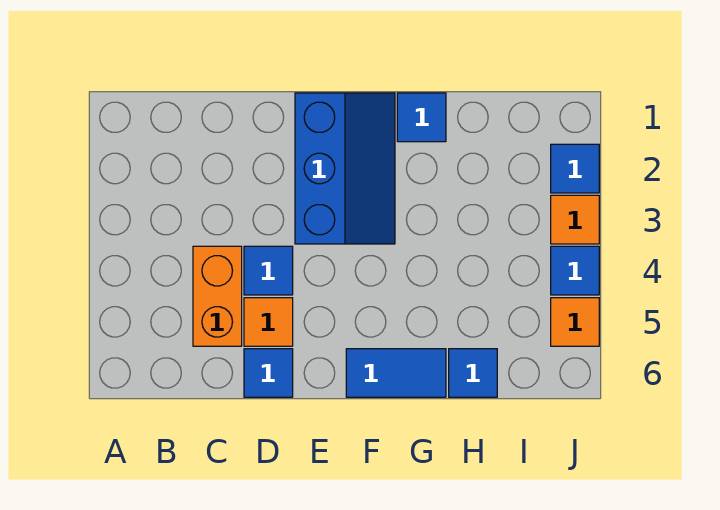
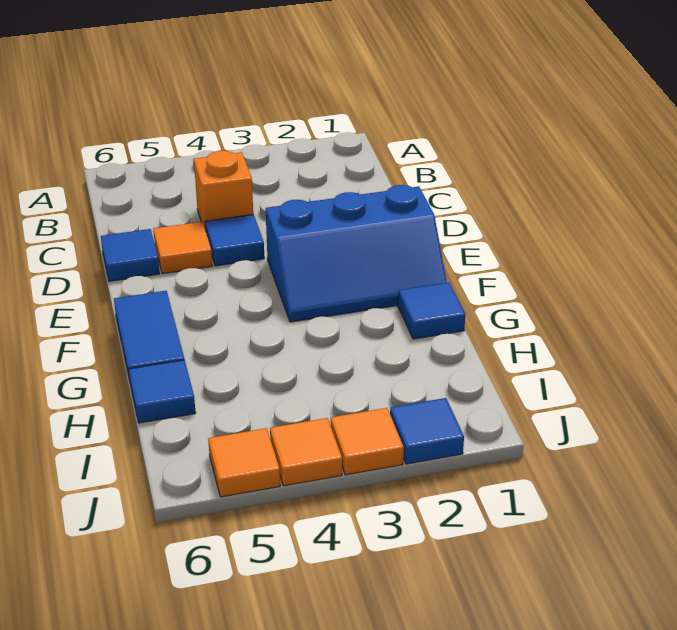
orange 1x2 brick [193,246,242,346] -> orange 1x1 brick [194,151,253,231]
blue 1x1 tile [551,246,599,295] -> orange 1x1 tile [270,418,342,486]

